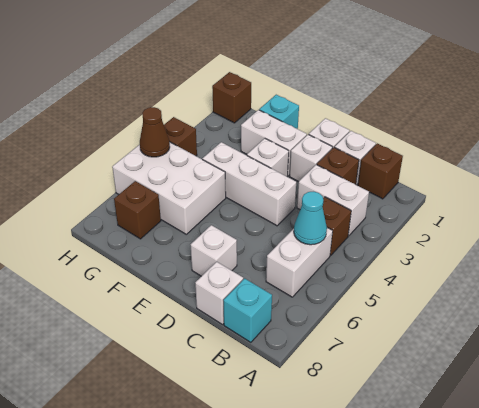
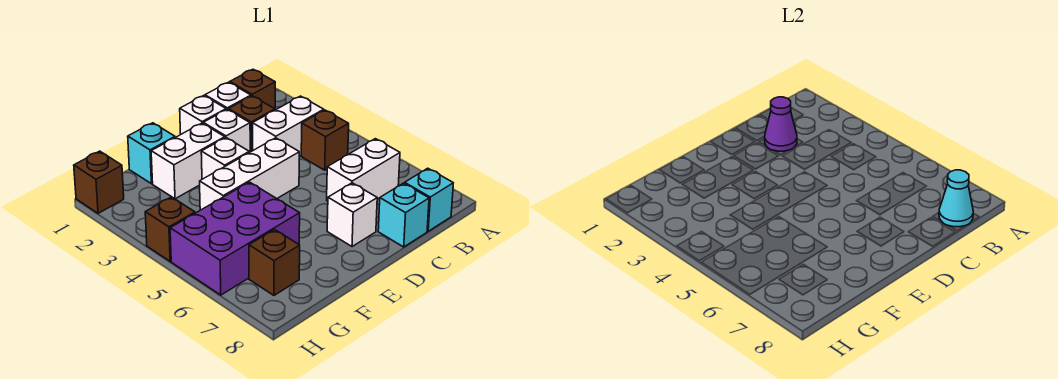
white 1x2 brick [266,228,333,297] -> white 1x2 brick turned to [327,139,400,201]
cyan 1x1 cone [294,192,327,245] -> cyan 1x1 cone moved to [939,170,973,227]
none -> purple 1x1 cone [764,97,797,151]
white 1x1 brick [195,262,243,325] -> cyan 1x1 brick [378,183,429,247]
white 2x3 brick [112,142,226,234] -> purple 2x3 brick [170,182,300,295]
brown 1x1 cone [140,107,170,157] -> none

